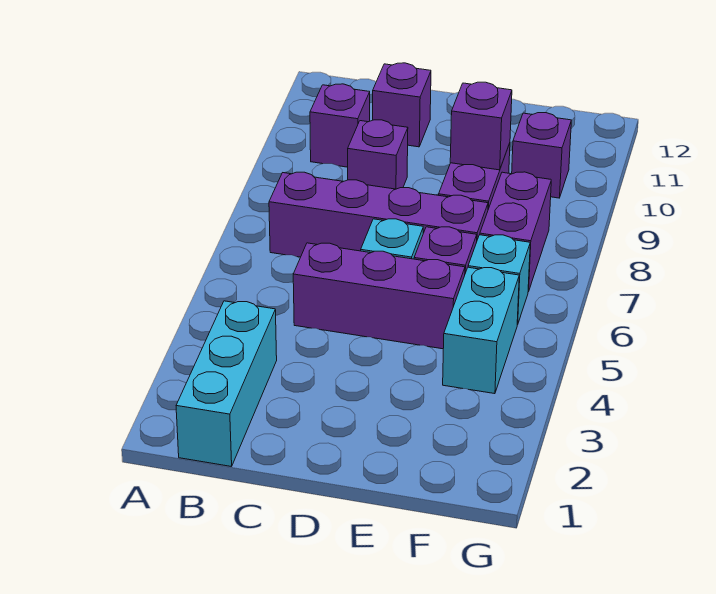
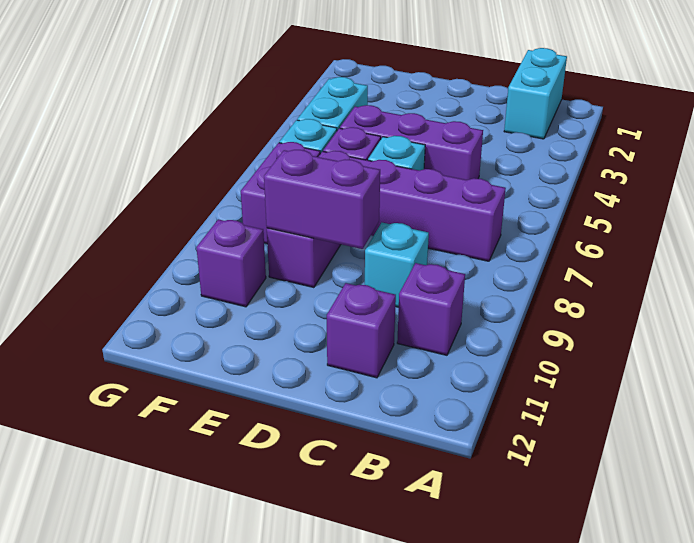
cyan 1x3 brick [176,301,277,467] -> cyan 1x2 brick [504,48,567,139]
purple 1x1 brick [348,120,408,189] -> cyan 1x1 brick [365,223,429,307]
purple 1x1 brick [450,82,512,170] -> purple 1x2 brick [264,150,380,249]

